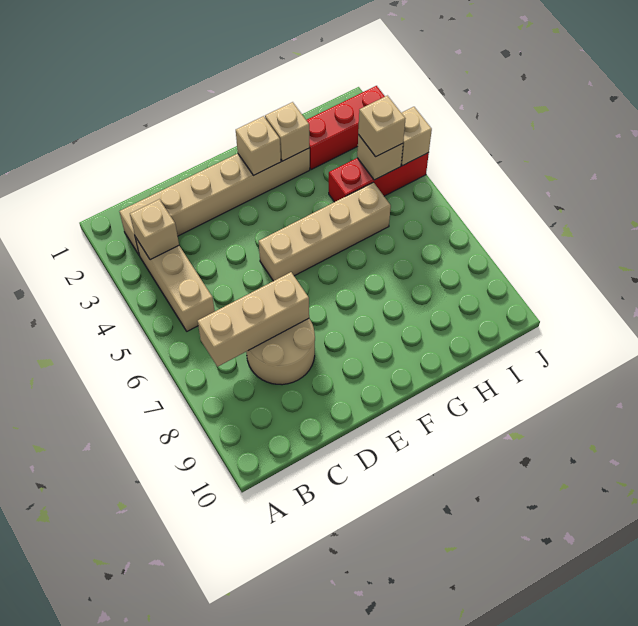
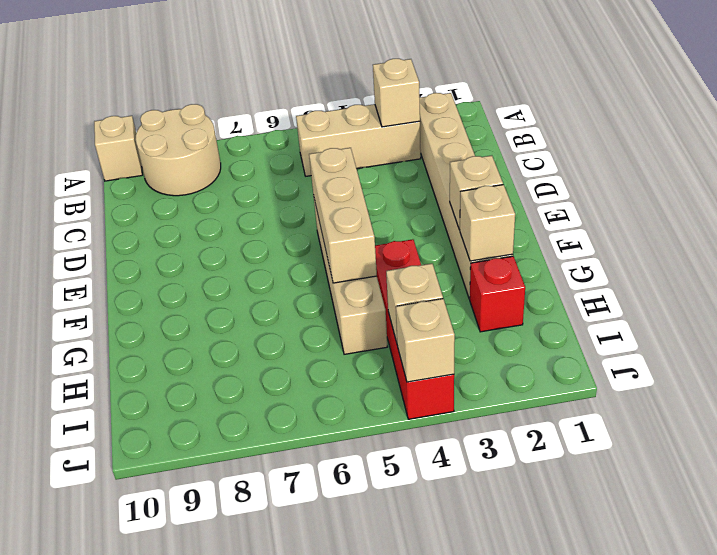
tan 1x3 brick [198,272,309,367] -> tan 1x3 brick moved to [309,148,377,283]
tan 2x2 round brick [246,318,315,385] -> tan 2x2 round brick moved to [136,104,221,196]
red 1x3 brick [306,86,385,170] -> red 1x1 brick [470,256,525,332]
red 1x3 brick [329,153,429,202] -> red 1x4 brick [375,239,454,419]
tan 1x1 brick [358,96,405,157] -> tan 1x1 brick moved to [94,116,142,181]

